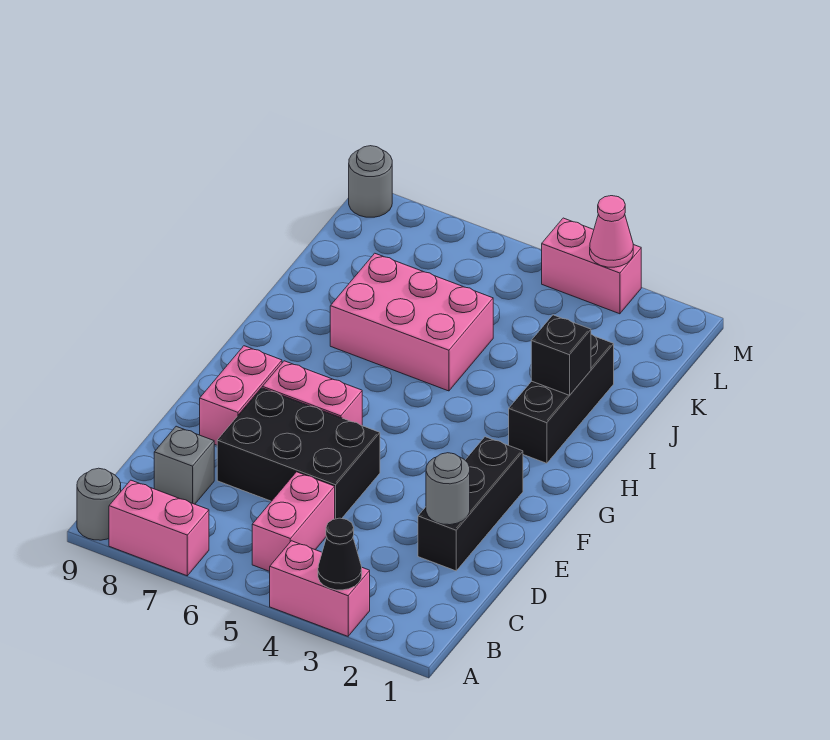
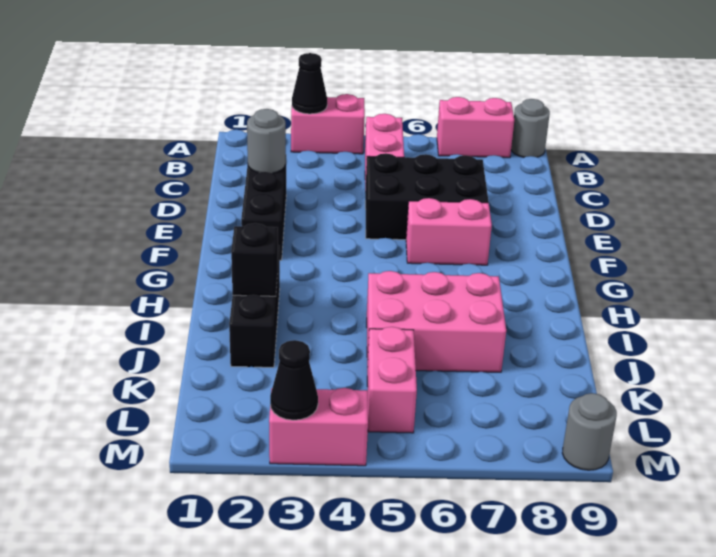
grey 1x1 brick [154,426,214,504] -> none
pink 1x2 brick [200,346,282,445] -> pink 1x2 brick moved to [367,327,417,433]
pink 1x1 cone [590,196,633,267] -> black 1x1 cone [270,340,318,420]

